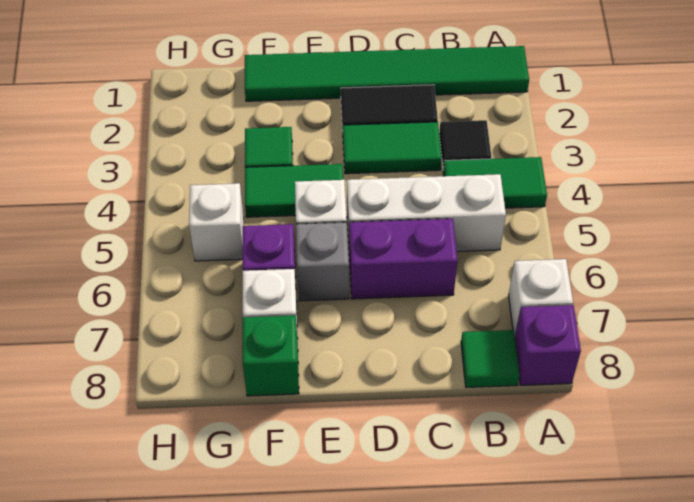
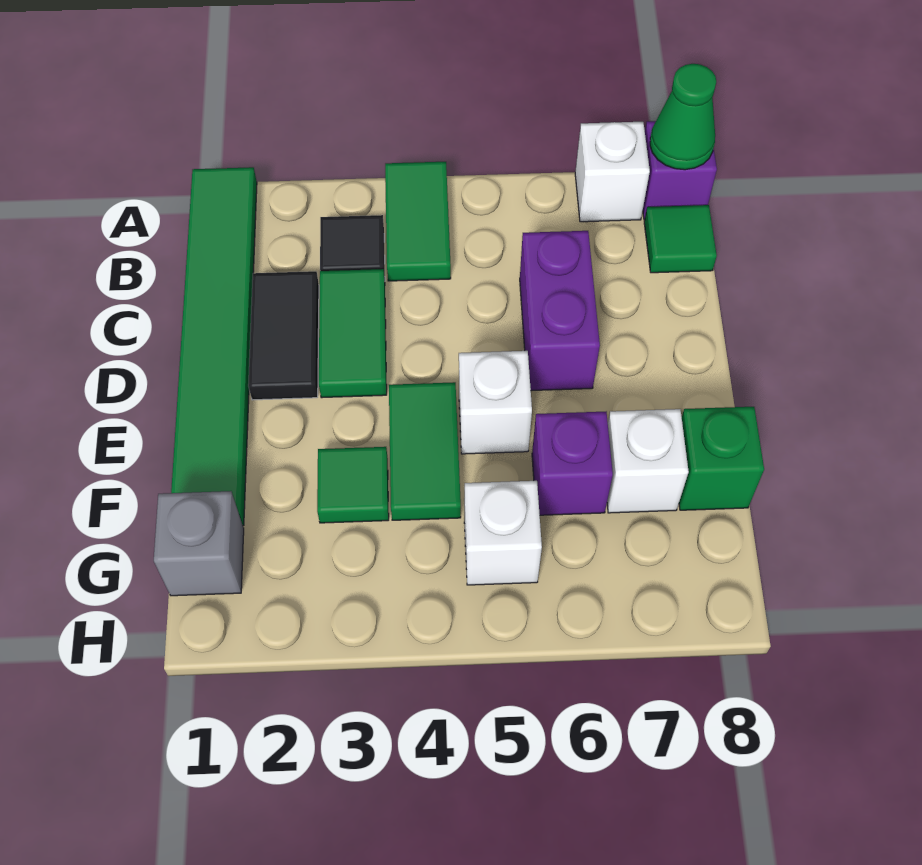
none -> green 1x1 cone [650,64,716,170]
white 1x3 brick [347,174,506,252] -> none
grey 1x1 brick [296,222,349,301] -> grey 1x1 brick moved to [154,491,244,596]

